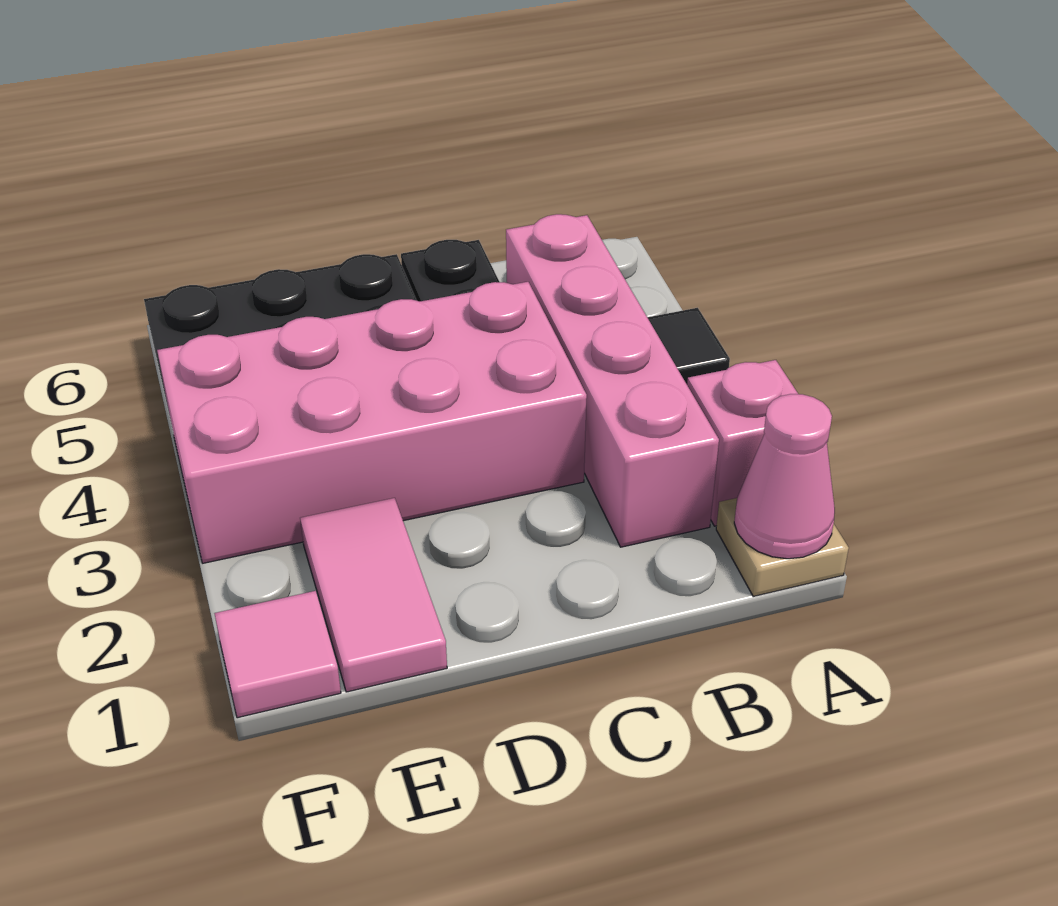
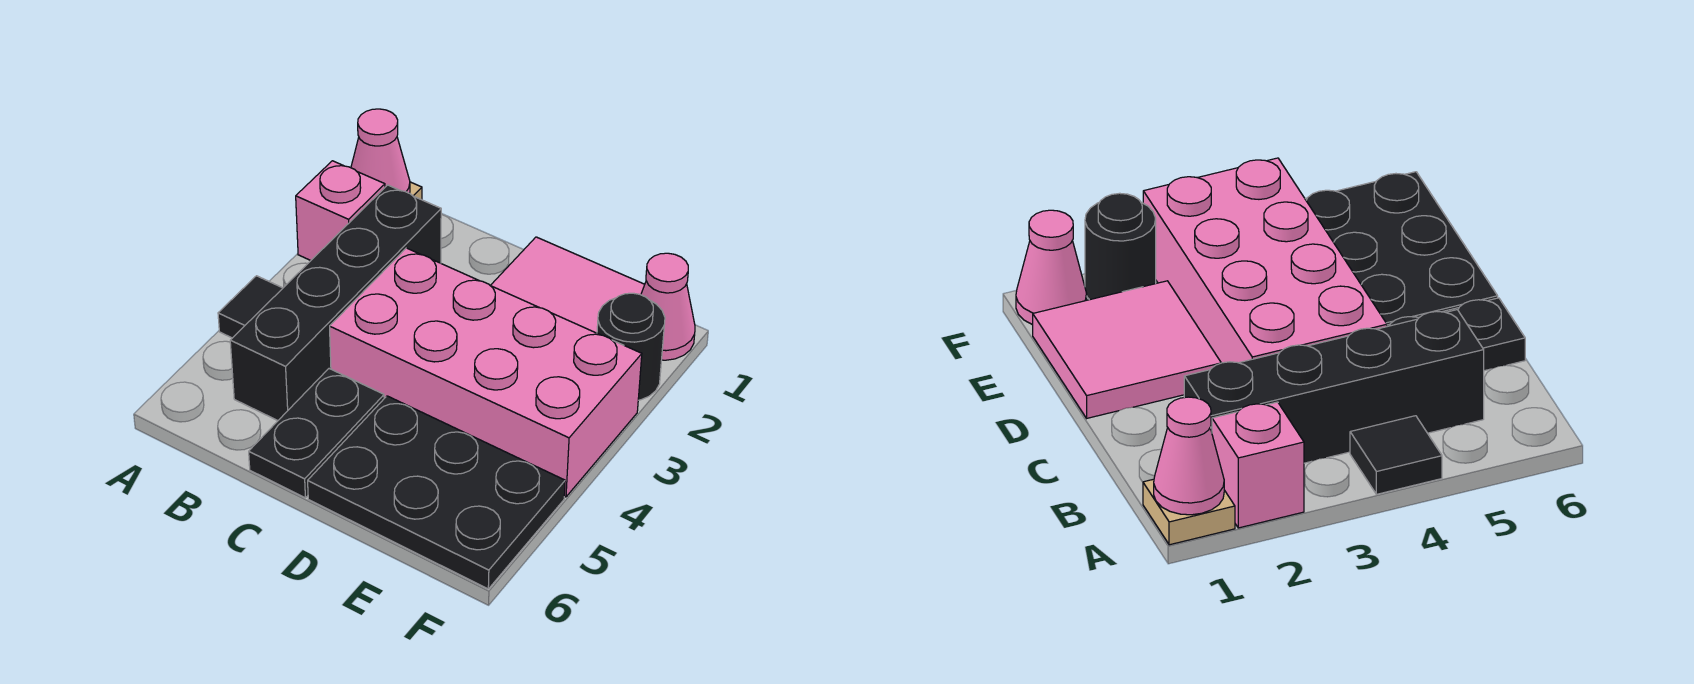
pink 1x4 brick [506,214,719,547] -> black 1x4 brick [230,185,441,421]
pink 1x2 tile [300,498,447,692] -> pink 2x2 tile [490,237,645,333]
pink 1x1 tile [214,591,341,718] -> pink 1x1 cone [641,253,695,360]
none -> black 1x1 round brick [597,293,665,400]

